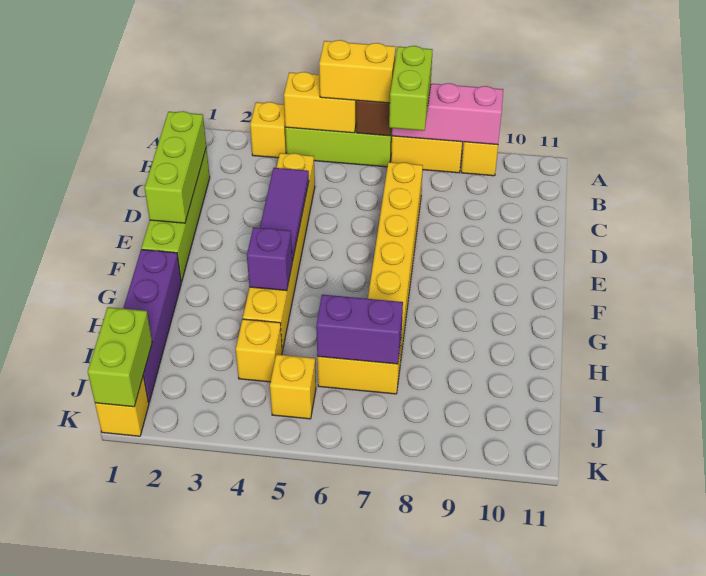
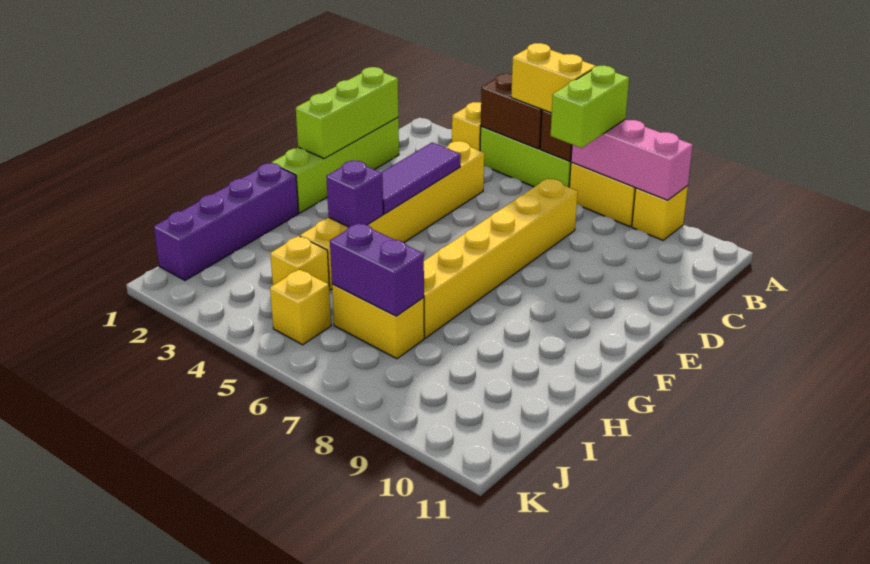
yellow 1x2 brick [284,72,356,133] -> brown 1x2 brick [481,74,542,149]
lime 1x2 brick [88,307,152,407] -> none
yellow 1x1 brick [95,376,149,436] -> none

